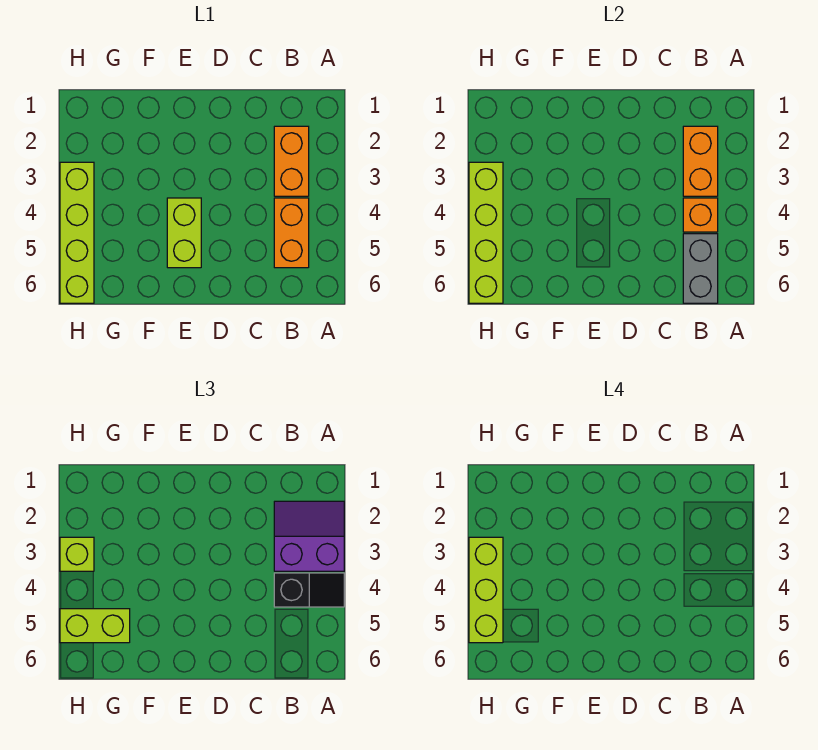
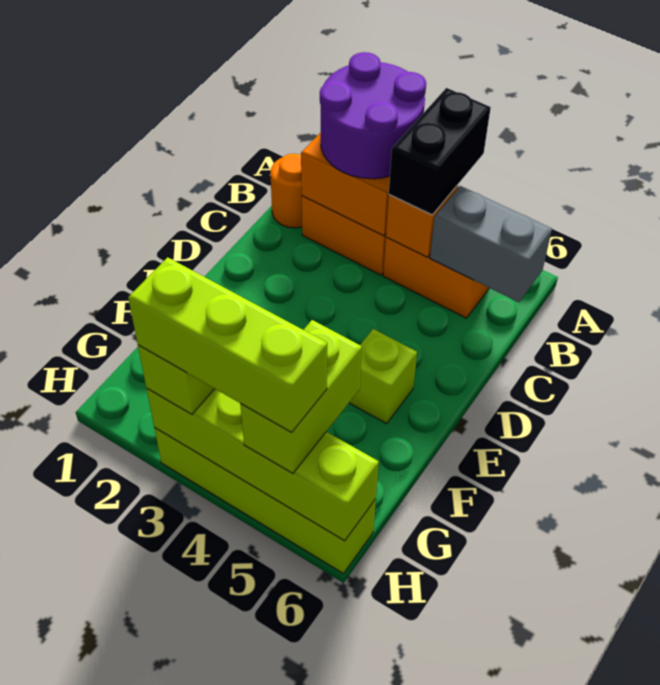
purple 2x2 slope [274,501,344,571] -> purple 2x2 round brick [320,52,426,179]
black 1x2 slope [274,573,344,607] -> black 1x2 brick [389,88,491,215]
none -> orange 1x1 round brick [270,154,302,228]
lime 1x2 brick [167,198,201,268] -> lime 1x1 brick [349,329,417,424]

